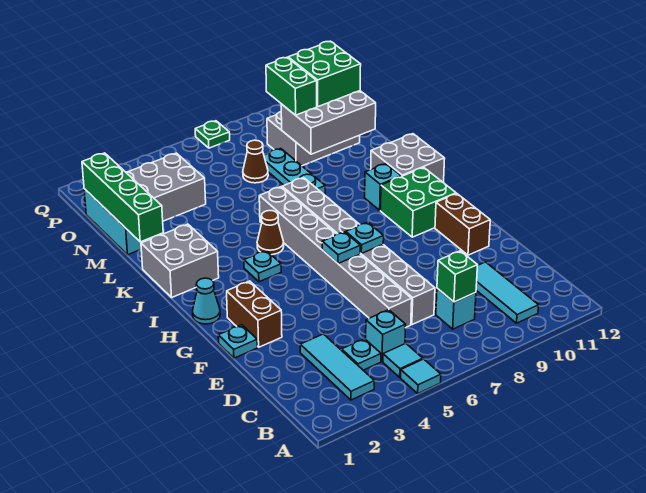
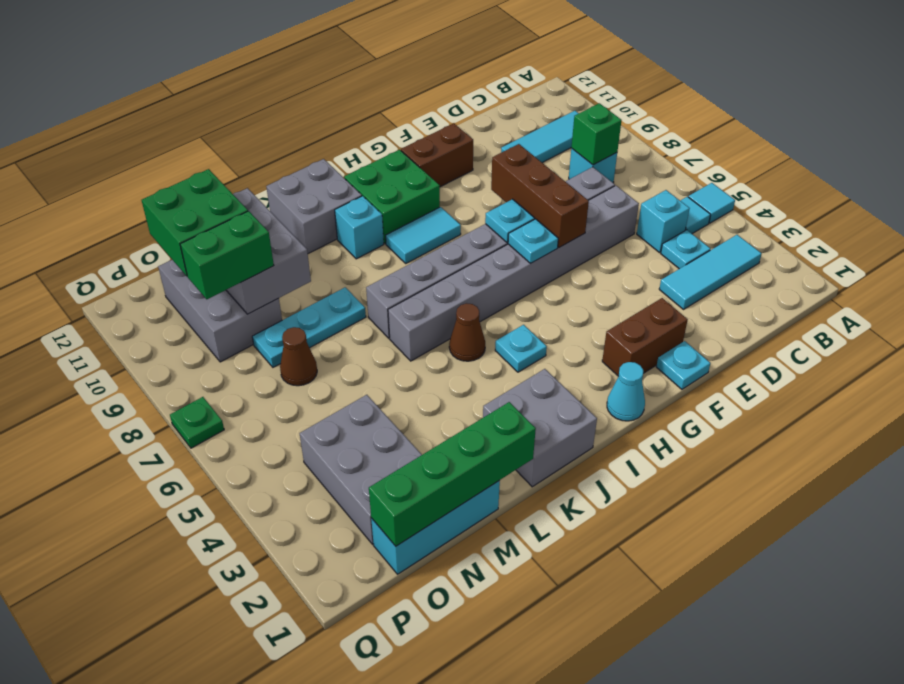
none -> brown 1x3 brick [491,144,589,248]
none -> cyan 1x2 tile [386,207,461,263]

